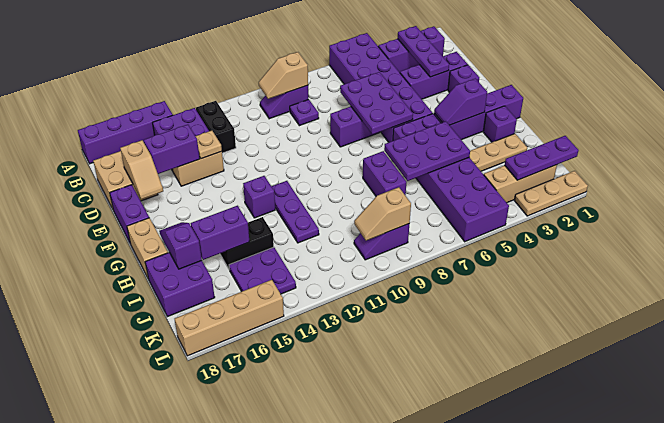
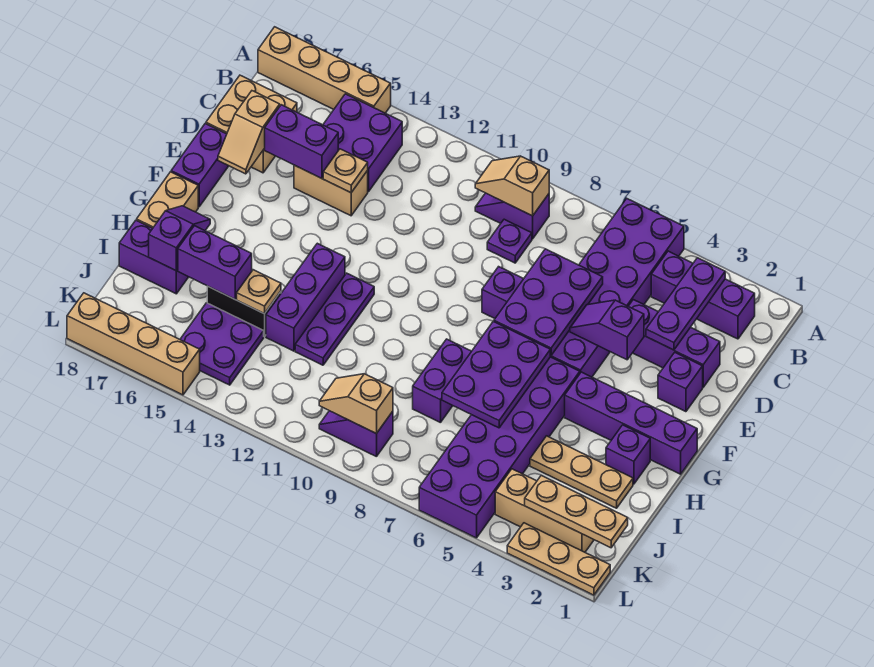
purple 1x4 brick [78,101,173,164] -> tan 1x4 brick [258,27,391,113]
black 1x2 brick [196,101,236,153] -> none
purple 1x2 slope [434,78,487,125] -> purple 1x2 slope moved to [570,300,644,360]
purple 1x1 brick [243,176,275,218] -> purple 1x3 brick [266,243,345,351]
purple 2x3 plate [384,121,470,181] -> purple 2x3 plate turned to [442,322,550,428]
none -> tan 1x1 plate [237,270,281,314]
purple 2x2 brick [145,252,215,317] -> purple 1x2 brick [119,220,188,294]
purple 1x3 plate [505,136,579,180] -> tan 1x3 plate [525,475,628,548]

